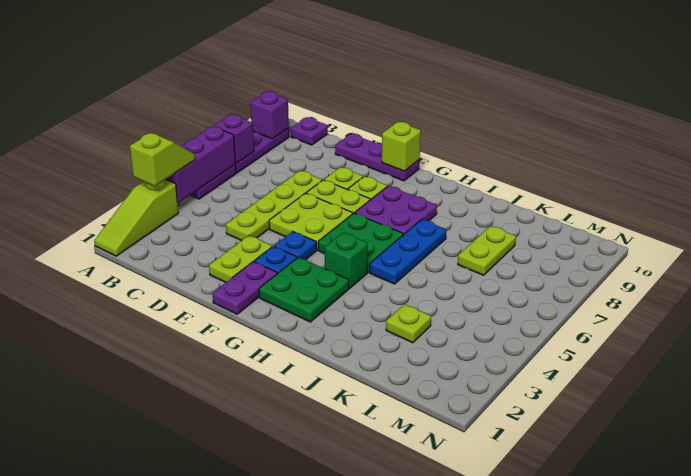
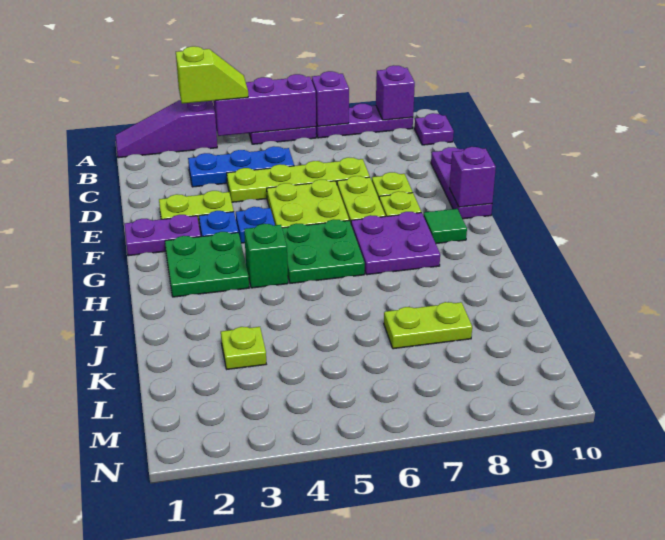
lime 1x3 slope [94,179,178,256] -> purple 1x3 slope [115,100,217,158]
lime 1x1 brick [382,122,421,171] -> purple 1x1 brick [450,147,496,207]
none -> green 1x1 tile [423,209,467,244]
blue 1x3 plate [370,219,446,284] -> blue 1x3 plate moved to [188,146,294,187]

